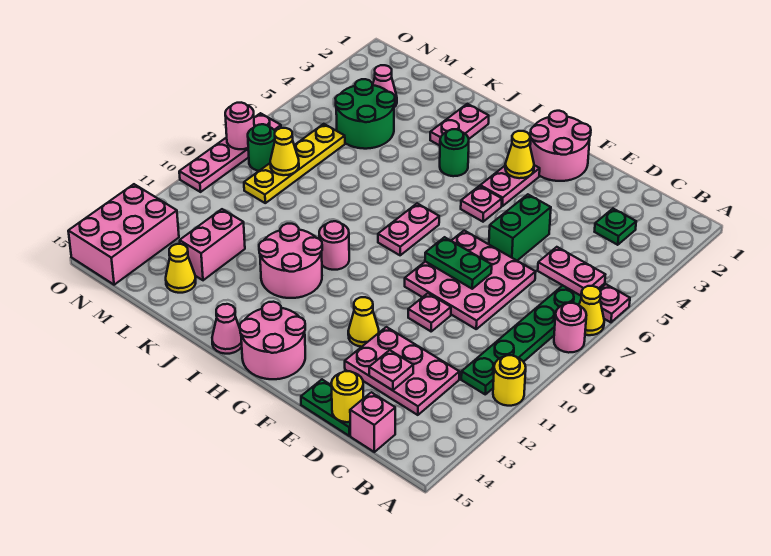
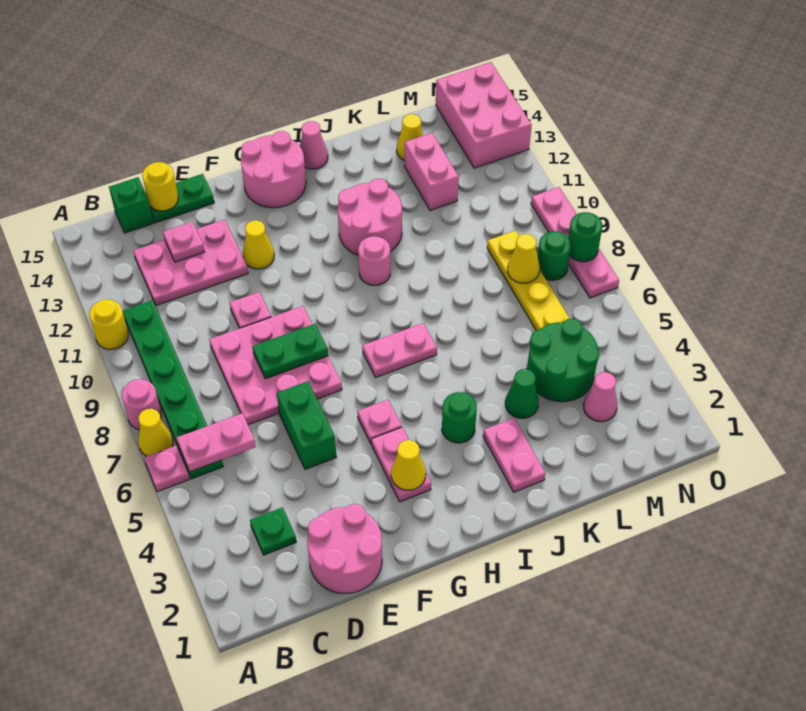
pink 1x1 brick [350,392,395,452] -> green 1x1 brick [109,177,154,233]
pink 2x2 round brick [530,111,591,181] -> pink 2x2 round brick moved to [307,504,382,593]
pink 1x2 plate [378,203,439,255] -> pink 1x2 plate turned to [362,323,437,377]
none -> green 1x1 cone [505,369,539,418]
pink 1x1 round brick [225,103,254,149] -> green 1x1 round brick [568,212,602,262]

